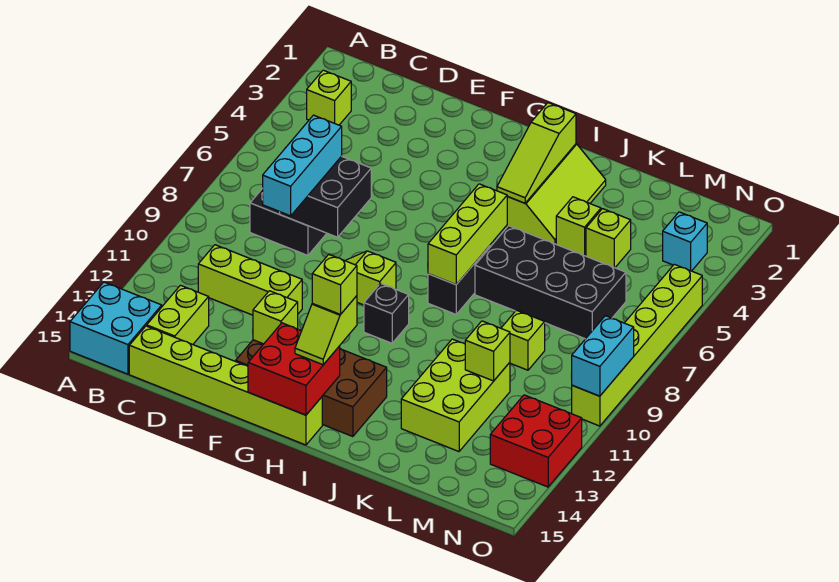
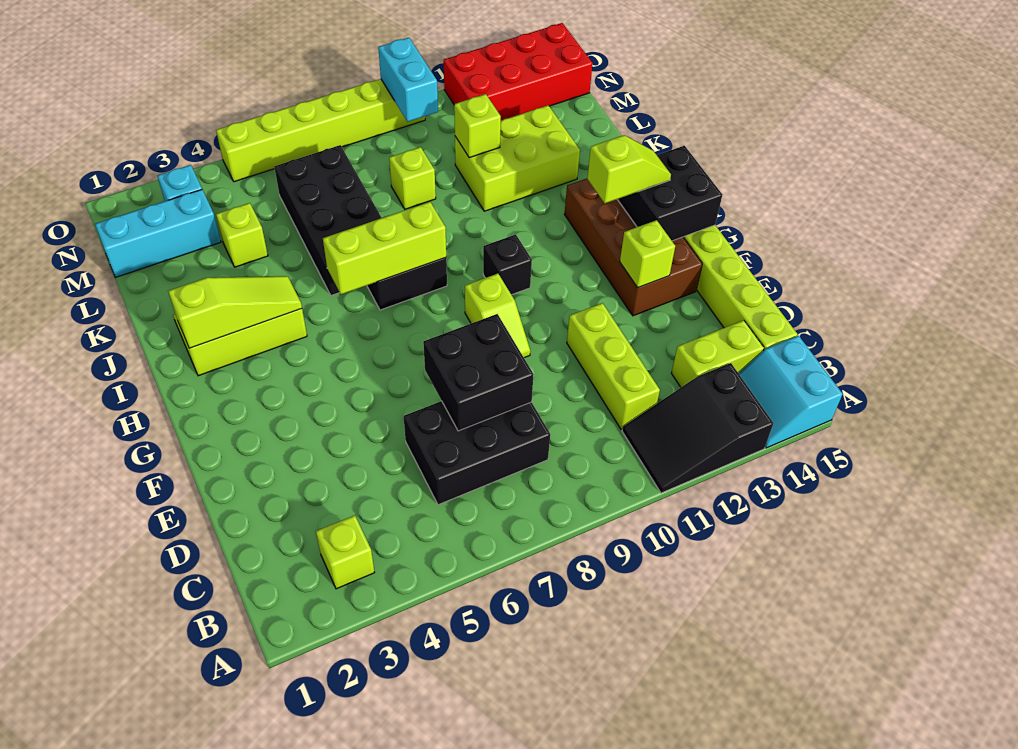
none -> black 2x3 slope [622,363,773,493]
cyan 2x2 brick [70,282,162,374] -> cyan 2x2 slope [739,336,843,448]
cyan 1x3 brick [263,115,342,216] -> cyan 1x3 brick moved to [95,190,221,277]
red 2x2 brick [248,323,340,415] -> black 2x2 brick [617,146,722,241]
lime 1x1 brick [312,255,357,315] -> none
lime 1x1 brick [556,197,601,256] -> none
red 2x2 brick [490,395,582,487] -> red 2x4 brick [444,23,593,120]
cyan 1x2 brick [571,316,634,396] -> cyan 1x2 brick turned to [378,38,438,122]

